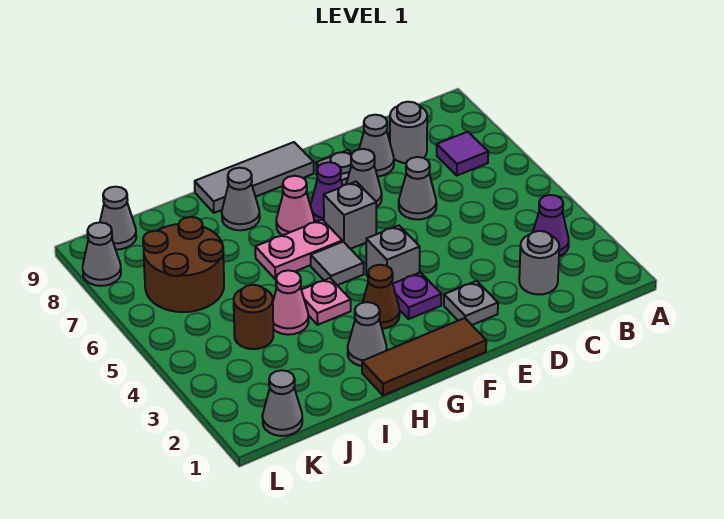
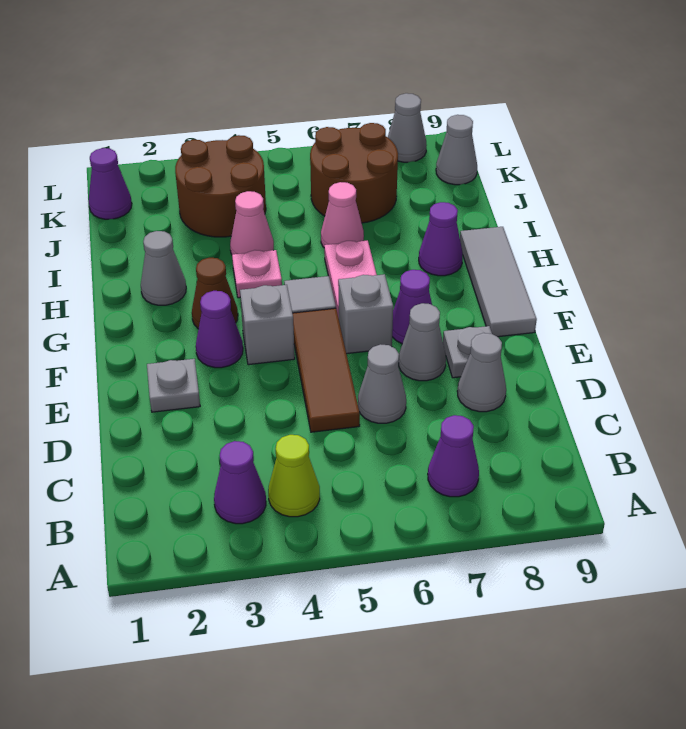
none -> lime 1x1 cone [268,435,320,517]
purple 1x1 tile [437,132,488,175] -> purple 1x1 cone [428,415,479,497]
grey 1x1 round brick [519,231,559,294] -> none
grey 1x1 round brick [390,102,427,163] -> none
brown 1x3 tile [362,318,486,395] -> brown 1x3 tile moved to [293,308,360,432]
purple 1x1 plate [393,272,441,319] -> purple 1x1 cone [196,291,243,368]
pink 1x1 cone [276,176,314,235] -> pink 1x1 cone moved to [321,182,364,247]
grey 1x1 cone [222,168,260,230] -> purple 1x1 cone [419,202,463,276]
brown 1x1 round brick [234,285,273,349] -> brown 2x2 round brick [175,135,266,237]
grey 1x1 cone [262,370,302,436] -> purple 1x1 cone [88,148,132,219]

